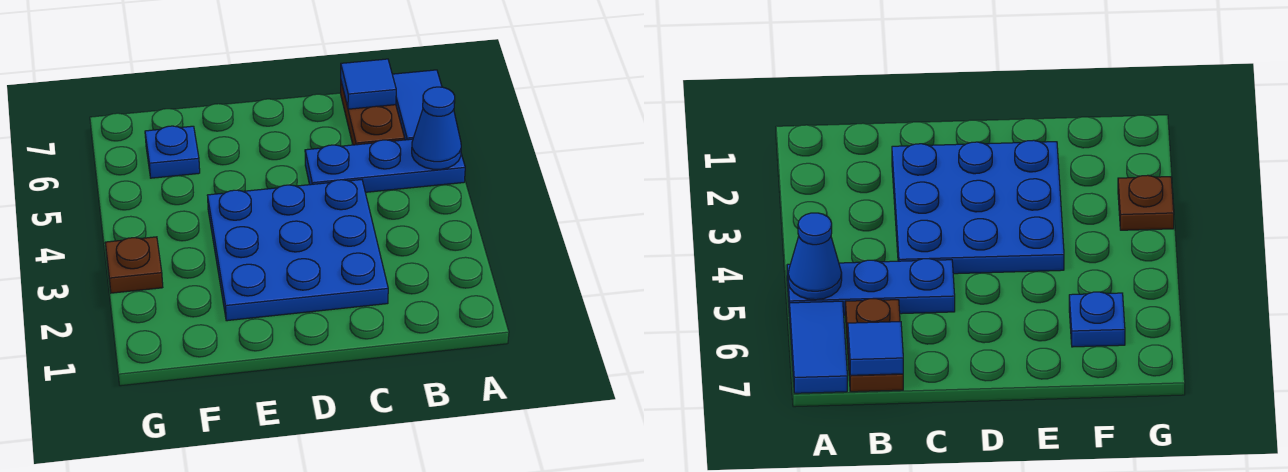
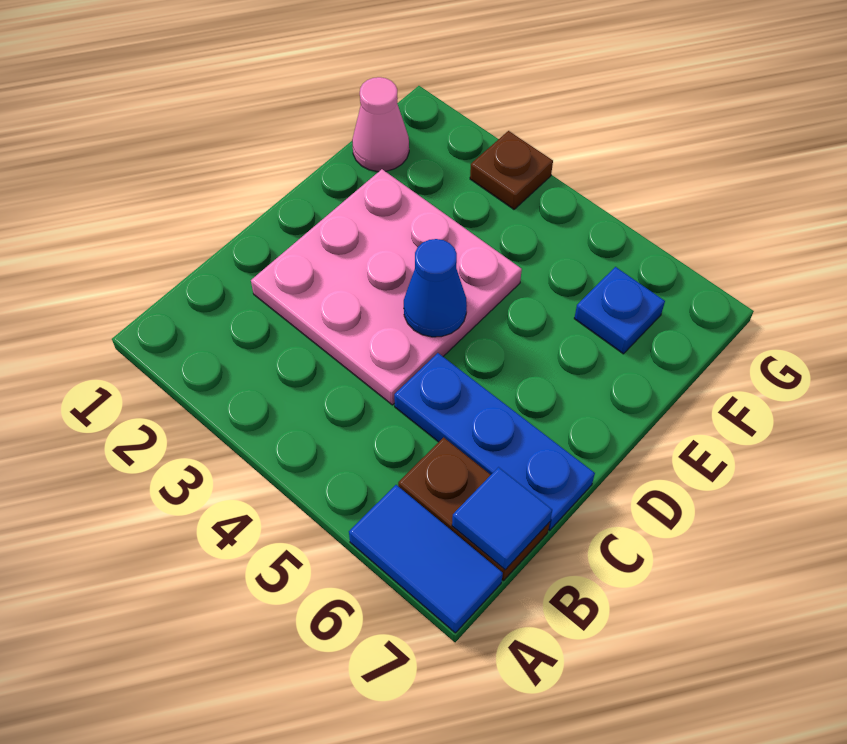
blue 1x3 plate [305,139,465,192] -> blue 1x3 plate turned to [394,353,595,530]
blue 1x1 cone [412,87,461,169] -> blue 1x1 cone moved to [404,239,467,337]
blue 3x3 plate [208,180,388,321] -> pink 3x3 plate [251,169,522,405]
none -> pink 1x1 cone [352,77,409,172]

